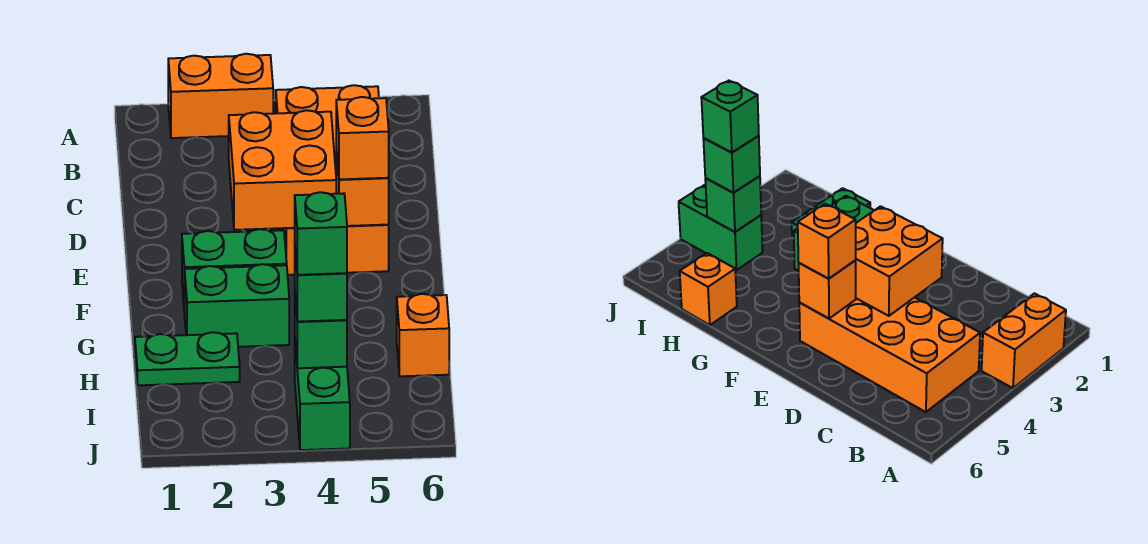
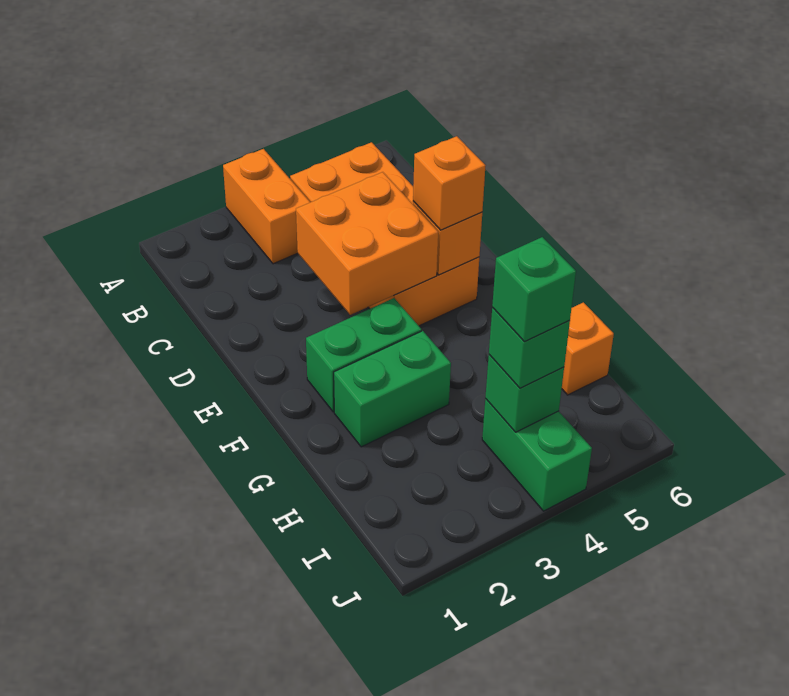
orange 1x2 brick [168,54,273,138] -> orange 1x2 brick turned to [223,149,310,264]
green 1x2 plate [135,332,240,385] -> none

